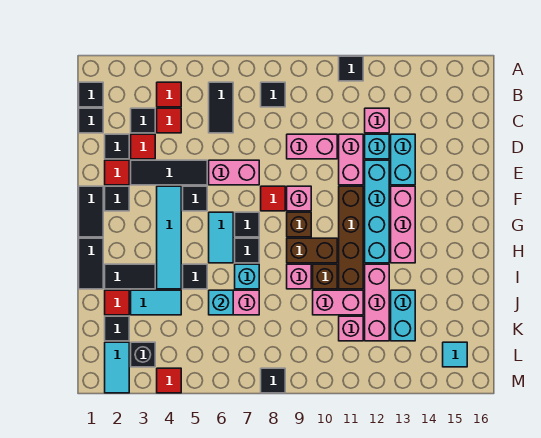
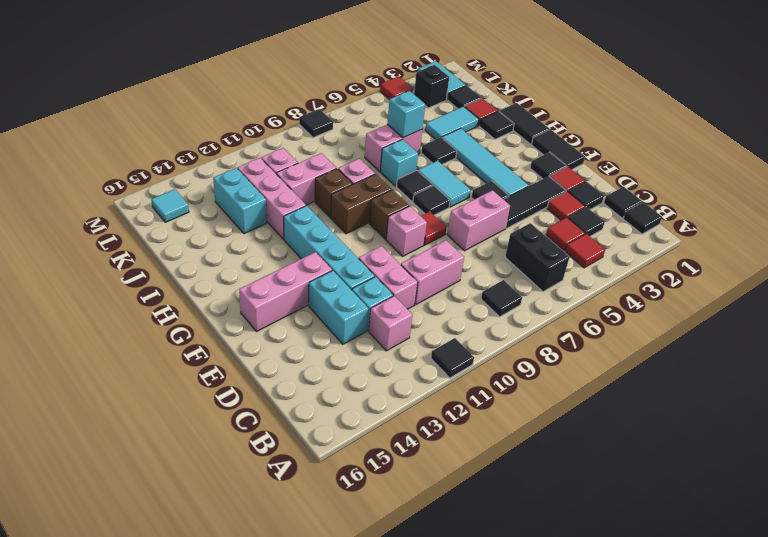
black 1x2 tile [209,82,233,133] -> black 1x2 brick [505,223,570,292]
brown 1x4 brick [339,186,363,289] -> none
pink 1x3 brick [391,186,415,263] -> pink 1x3 brick turned to [239,252,332,332]
black 1x2 tile [105,264,155,289] -> black 1x1 tile [480,111,514,139]

